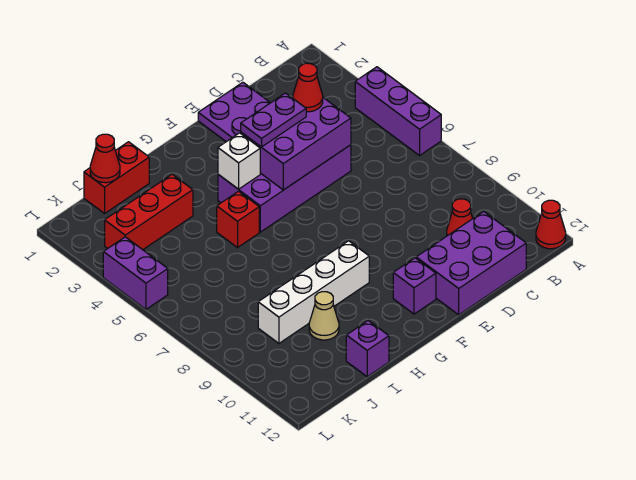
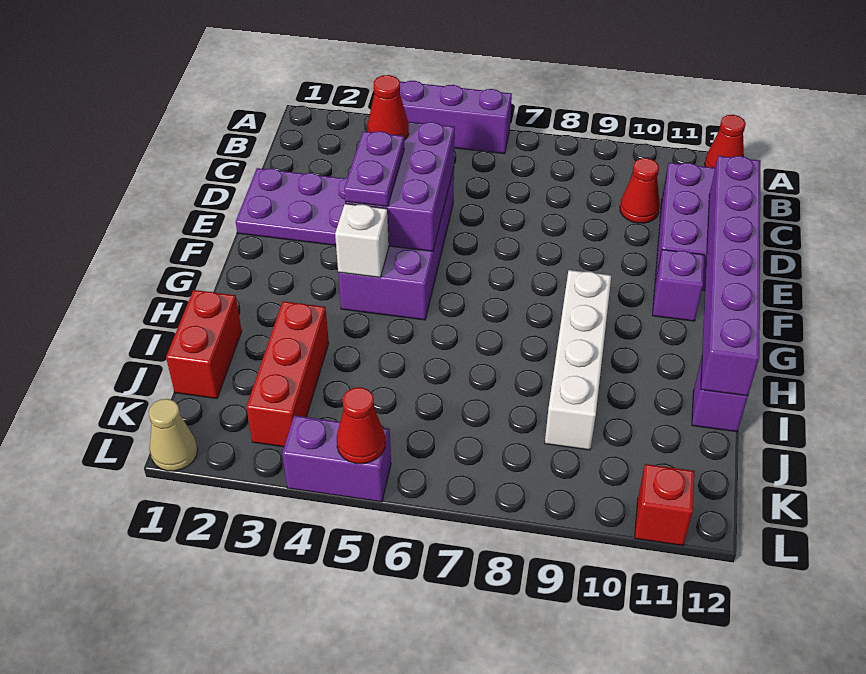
none -> purple 1x6 brick [701,156,760,396]
red 1x1 brick [217,191,259,248] -> red 1x1 brick moved to [635,464,695,546]
tan 1x1 cone [309,292,339,340] -> tan 1x1 cone moved to [149,399,198,471]
red 1x1 cone [90,134,120,183] -> red 1x1 cone moved to [337,387,385,464]

